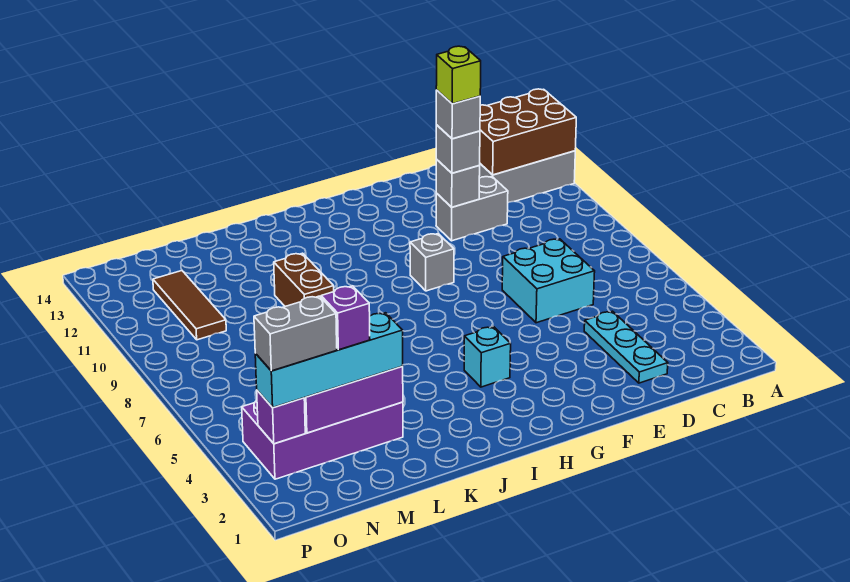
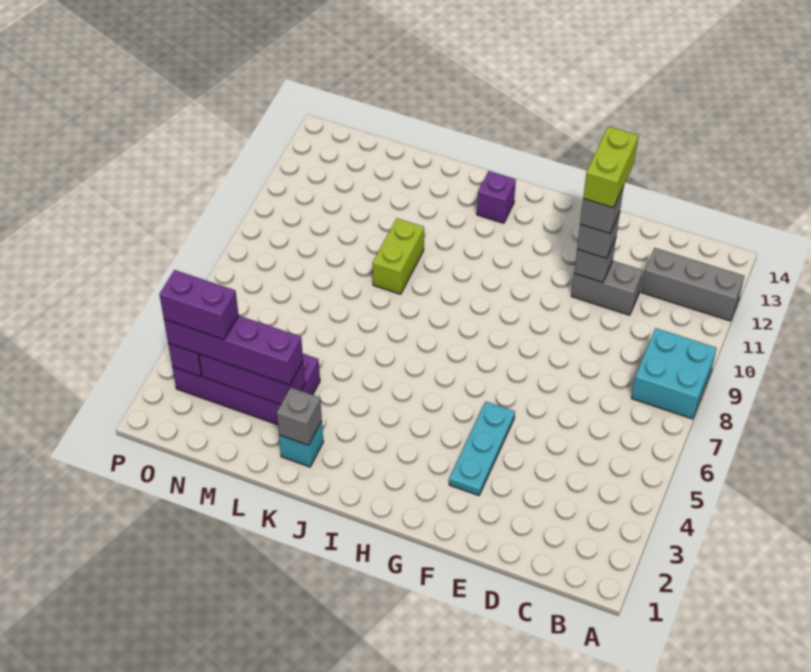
brown 2x3 brick [480,89,576,175] -> none
cyan 1x3 plate [584,311,668,383] -> cyan 1x3 plate moved to [449,402,515,496]
cyan 2x2 brick [502,239,595,323] -> cyan 2x2 brick moved to [632,328,717,419]
lime 1x1 brick [436,46,481,104] -> lime 1x2 brick [583,126,638,208]
grey 1x1 brick [410,234,454,291] -> grey 1x1 brick moved to [277,387,322,445]
cyan 1x1 brick [464,327,511,387] -> cyan 1x1 brick moved to [279,421,323,467]
brown 1x2 brick [274,253,334,306] -> lime 1x2 brick [373,218,424,294]
cyan 1x4 brick [255,313,403,408] -> purple 1x4 brick [164,316,303,385]
purple 1x1 brick [321,286,370,350] -> purple 1x1 brick moved to [477,171,516,223]
grey 1x2 brick [254,296,337,371] -> purple 1x2 brick [159,270,239,340]
brown 1x3 tile [153,271,226,340] -> none

